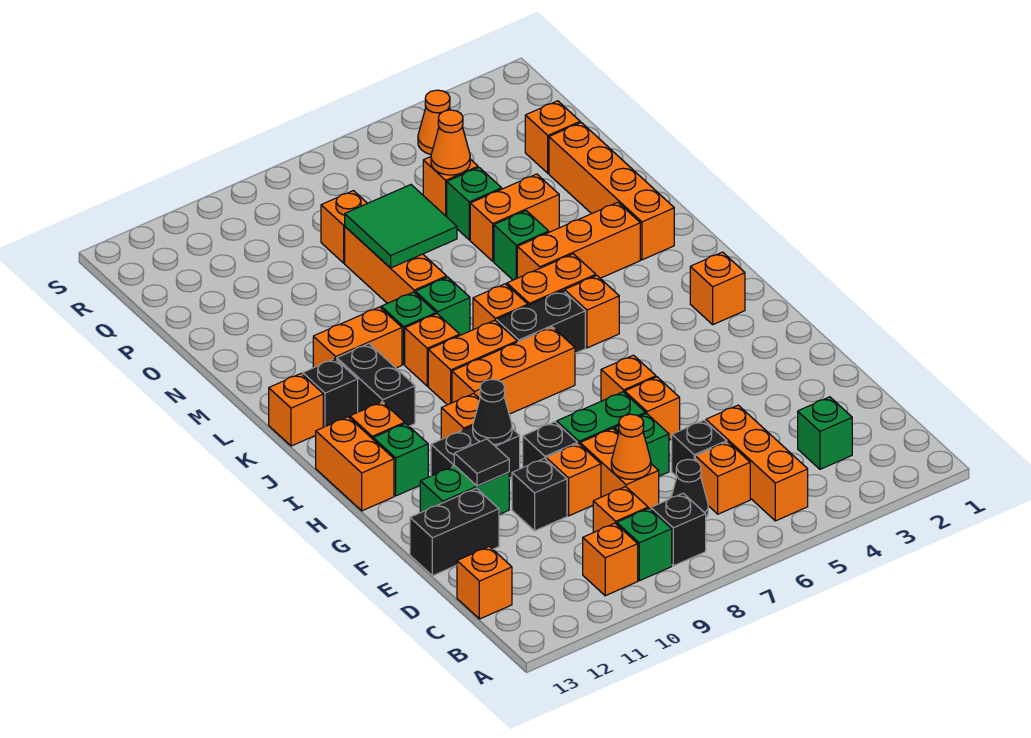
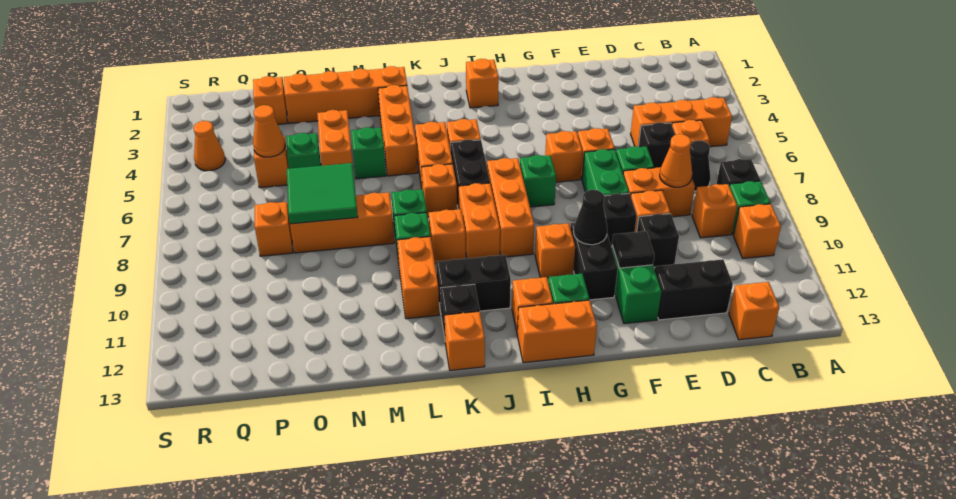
green 1x1 brick [798,397,852,469] -> green 1x1 brick moved to [520,155,556,207]
black 1x2 brick [410,488,499,576] -> black 1x2 brick turned to [655,259,733,320]

